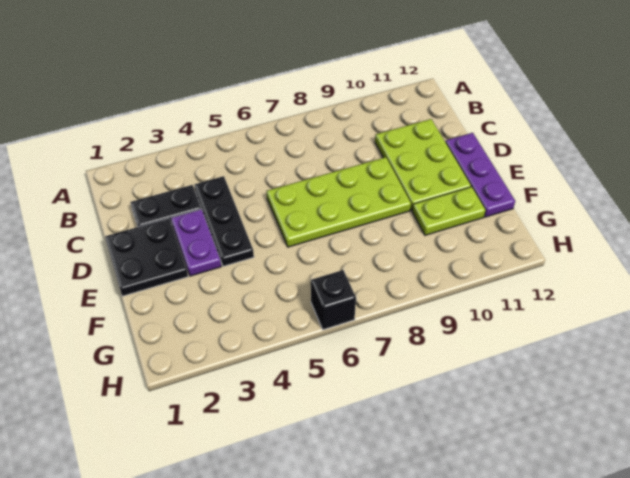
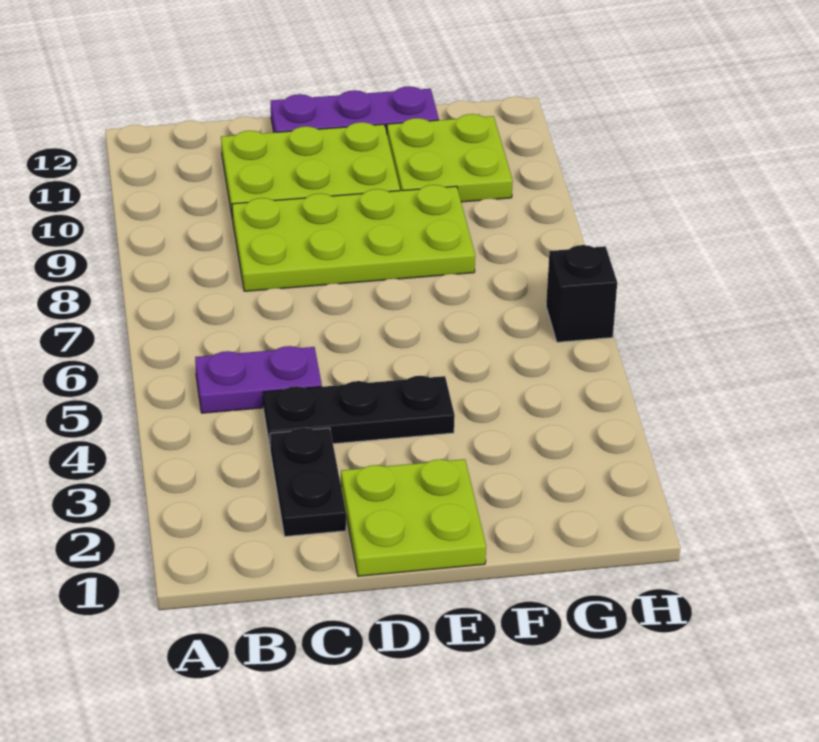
black 2x2 plate [105,218,188,296] -> lime 2x2 plate [341,459,486,576]
purple 1x2 plate [171,209,221,276] -> purple 1x2 plate moved to [195,346,322,413]
lime 2x4 plate [266,157,411,247] -> lime 2x4 plate turned to [232,185,475,291]
lime 1x2 plate [412,187,485,235] -> lime 2x2 plate [387,114,513,202]

